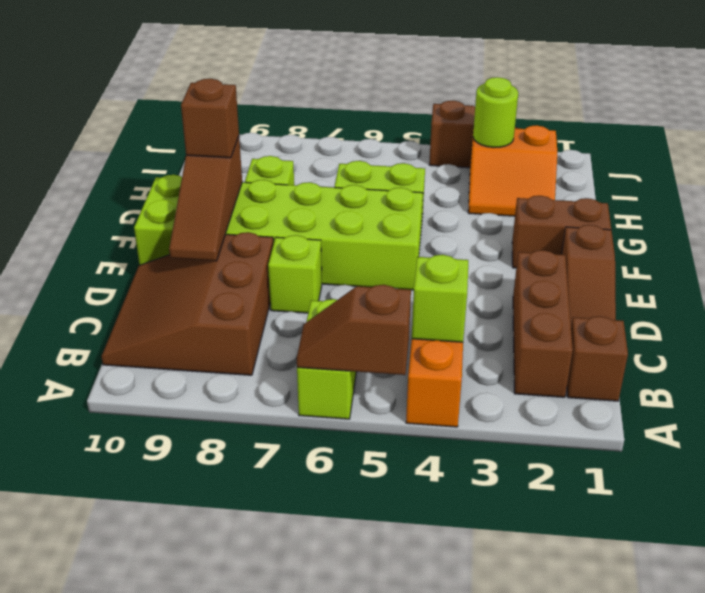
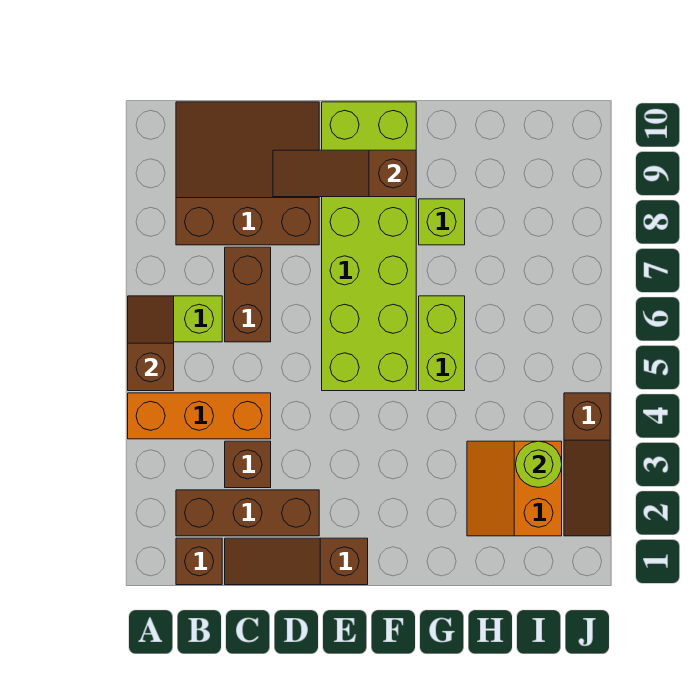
lime 1x1 brick [412,255,468,342] -> none
lime 1x1 brick [268,235,322,313] -> none
brown 1x2 brick [512,196,611,268] -> brown 1x2 brick moved to [225,247,271,342]
brown 1x1 brick [181,79,239,158] -> brown 1x1 brick moved to [225,441,271,488]

